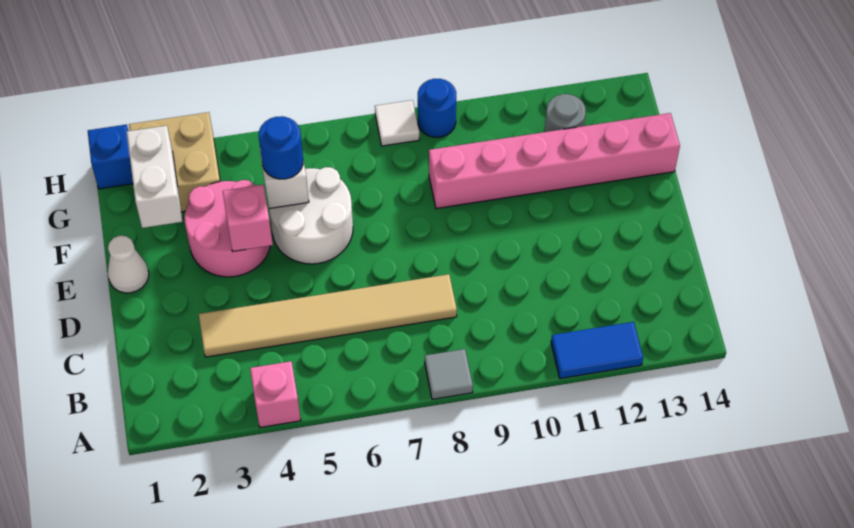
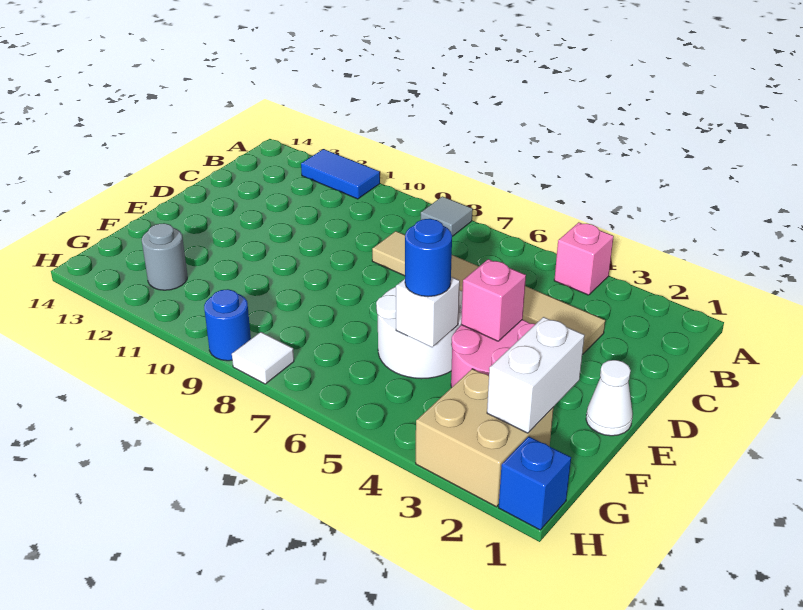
pink 1x6 brick [429,113,680,209] -> none

